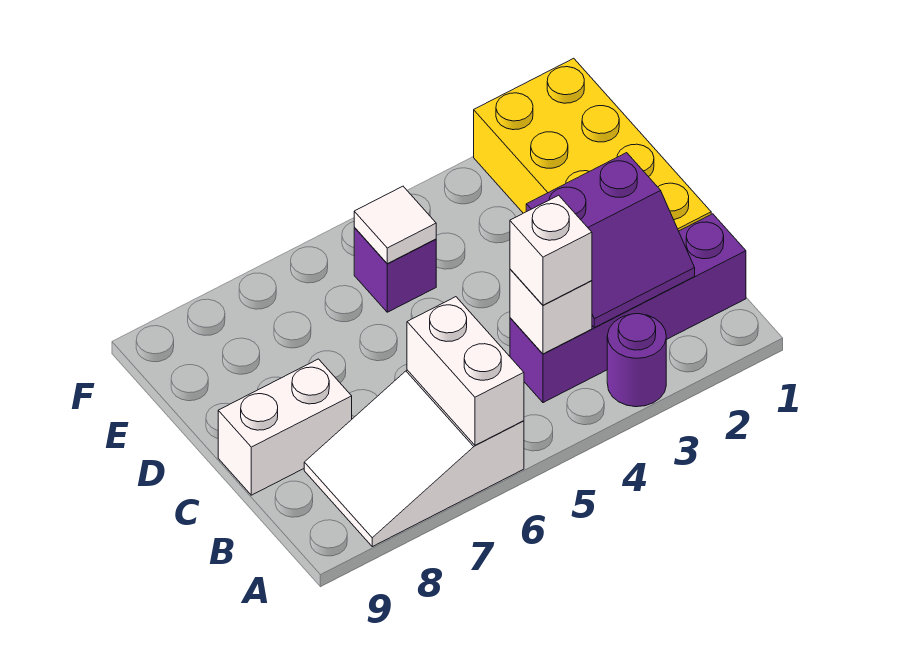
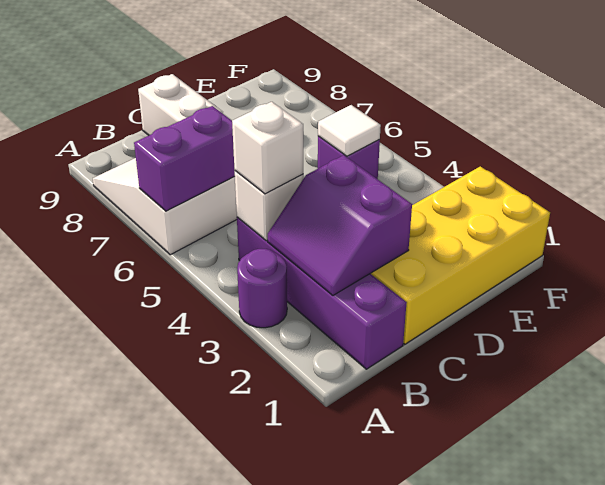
white 1x2 brick [407,297,524,445] -> purple 1x2 brick [134,106,235,211]

